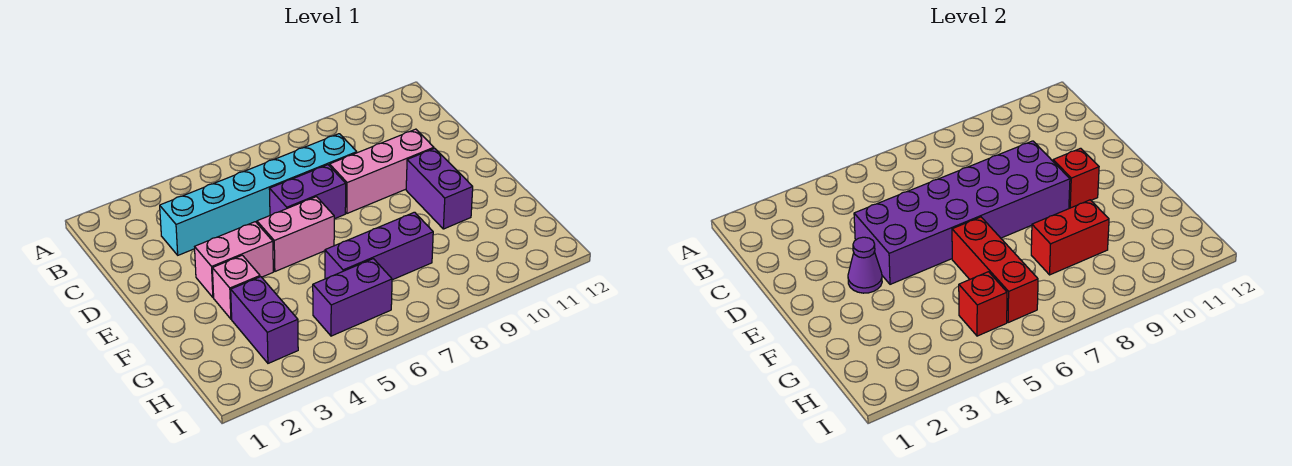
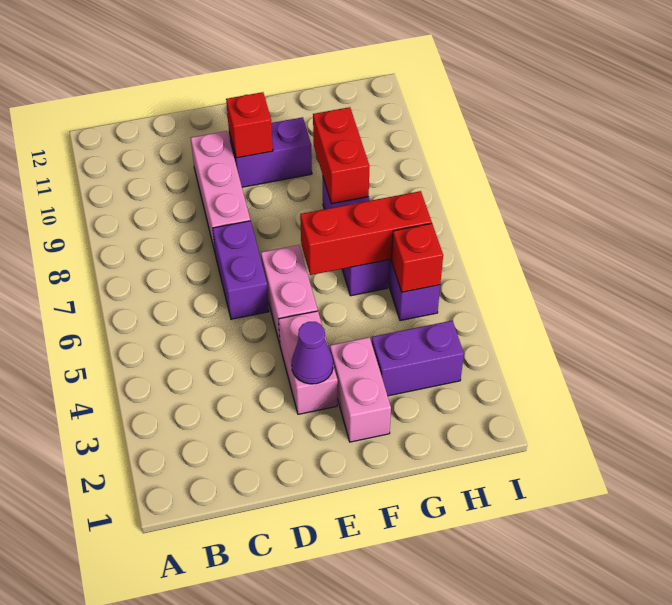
cyan 1x6 brick [160,134,357,255] -> none
purple 2x6 brick [854,141,1070,284] -> none
pink 1x1 brick [212,255,260,319] -> pink 1x2 brick [330,337,391,442]

